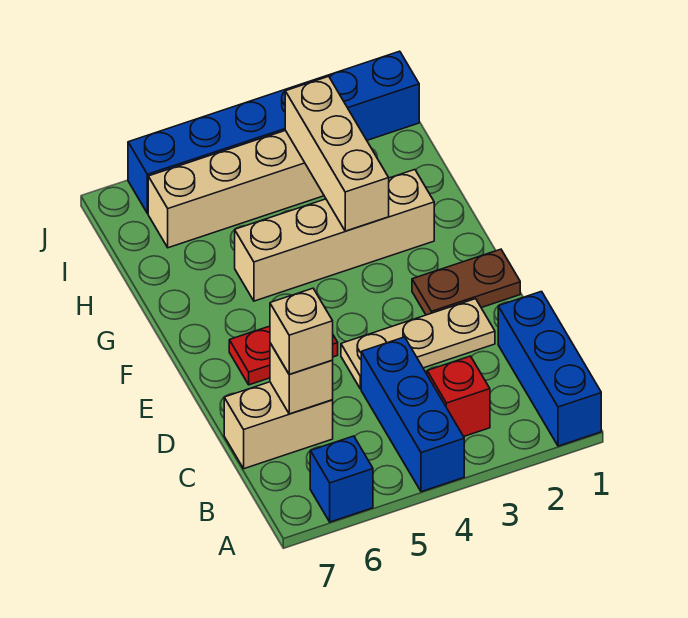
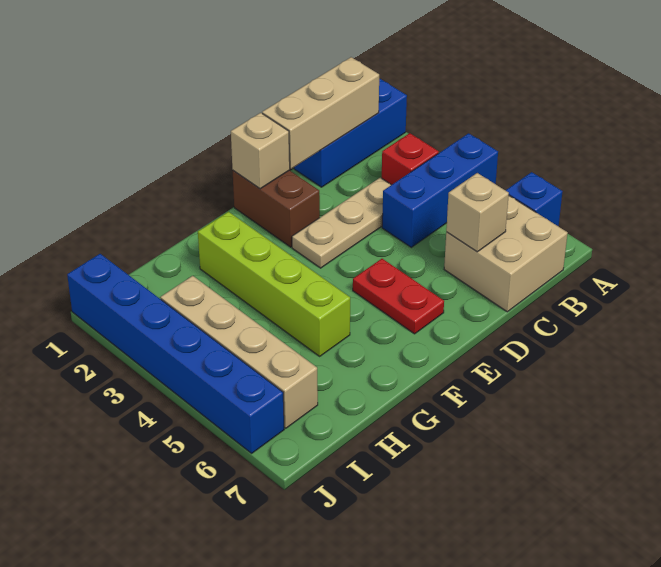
tan 1x2 brick [224,382,333,469] -> tan 2x2 brick [444,196,568,312]
tan 1x1 brick [270,288,333,374] -> tan 1x1 brick moved to [231,113,290,189]
tan 1x3 plate [341,299,495,389] -> tan 1x3 plate turned to [292,178,391,268]
brown 1x2 plate [412,249,520,315] -> brown 1x2 brick [233,170,320,247]
tan 1x4 brick [235,170,434,301] -> lime 1x4 brick [198,212,350,356]
tan 1x3 brick [285,76,389,231] -> tan 1x3 brick moved to [262,57,379,169]

